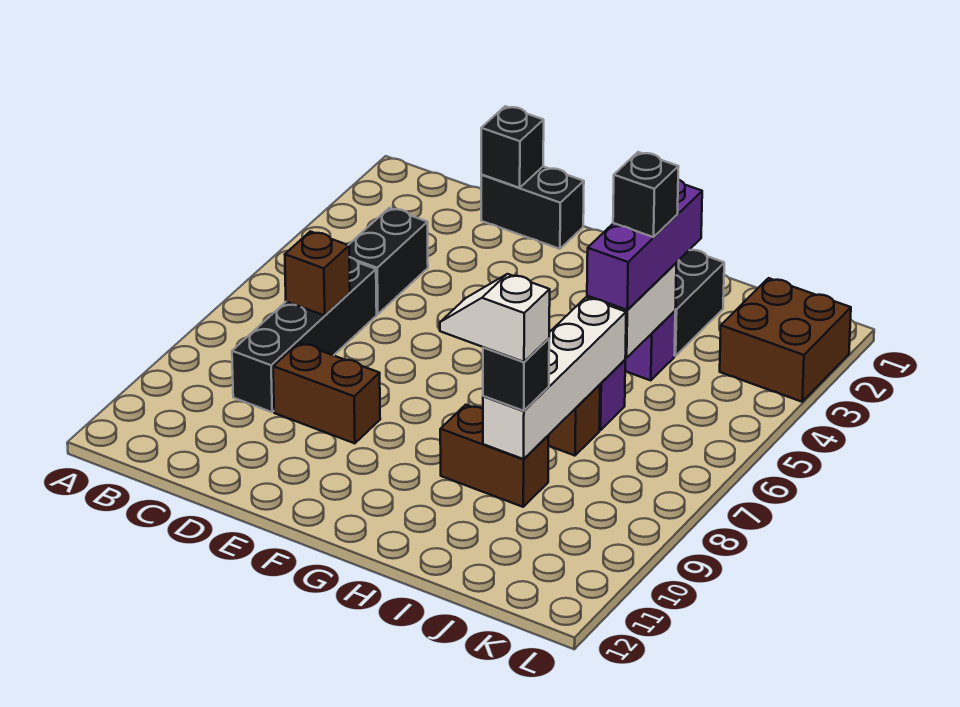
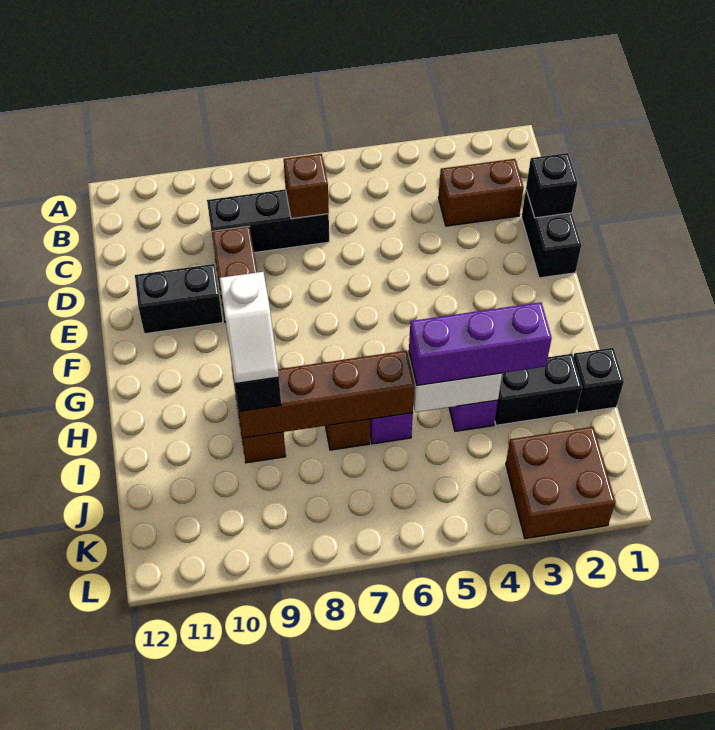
none -> brown 1x2 brick [438,159,524,226]
black 1x2 brick [349,208,428,314] -> black 1x2 brick moved to [135,264,223,334]
black 1x4 brick [232,257,377,412] -> black 1x3 brick [207,189,329,253]
white 1x2 slope [440,274,550,362] -> white 1x2 slope turned to [220,272,279,384]
black 1x1 brick [613,152,679,237] -> black 1x1 brick moved to [573,348,624,413]
white 1x4 brick [483,298,626,459] -> brown 1x4 brick [235,351,415,438]

